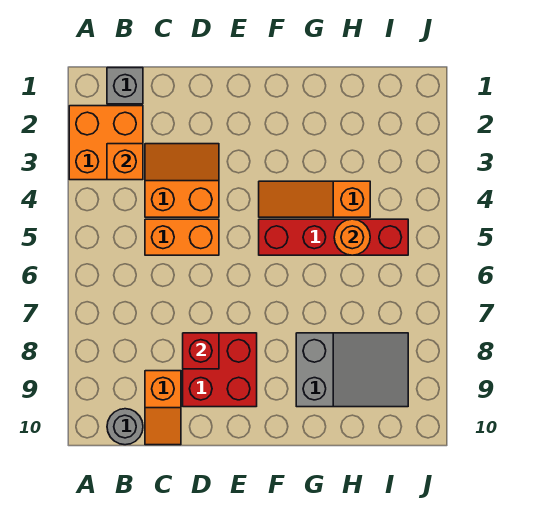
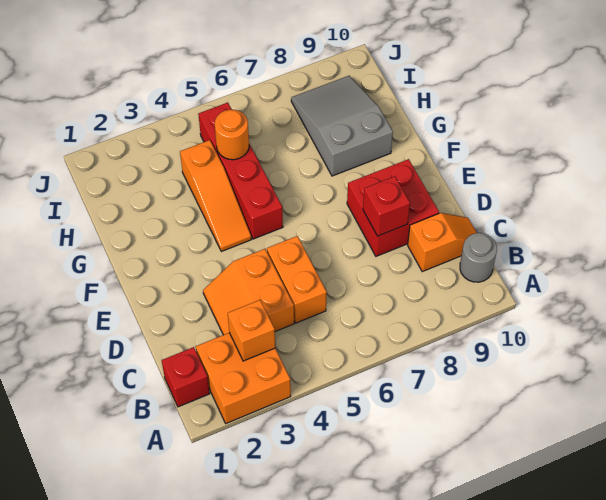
grey 1x1 brick [107,68,143,104] -> red 1x1 brick [162,347,210,407]

